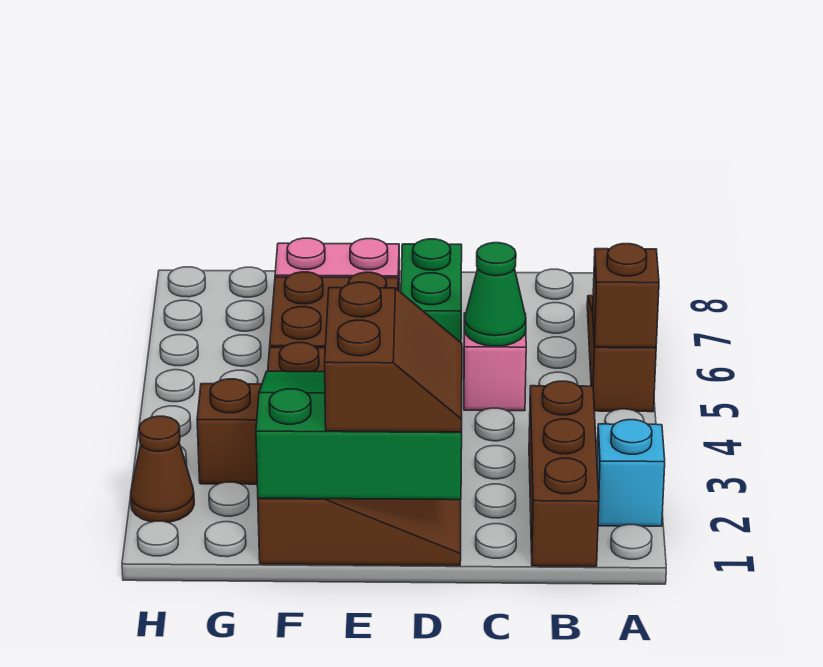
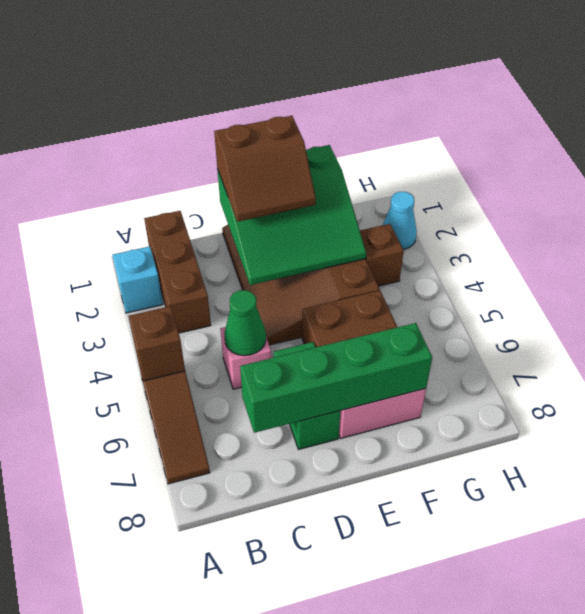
none -> green 1x4 brick [240,323,432,433]
brown 2x2 slope [325,282,462,432] -> brown 2x2 slope turned to [214,116,316,222]
brown 1x1 cone [131,416,194,522] -> cyan 1x1 cone [383,192,417,249]

